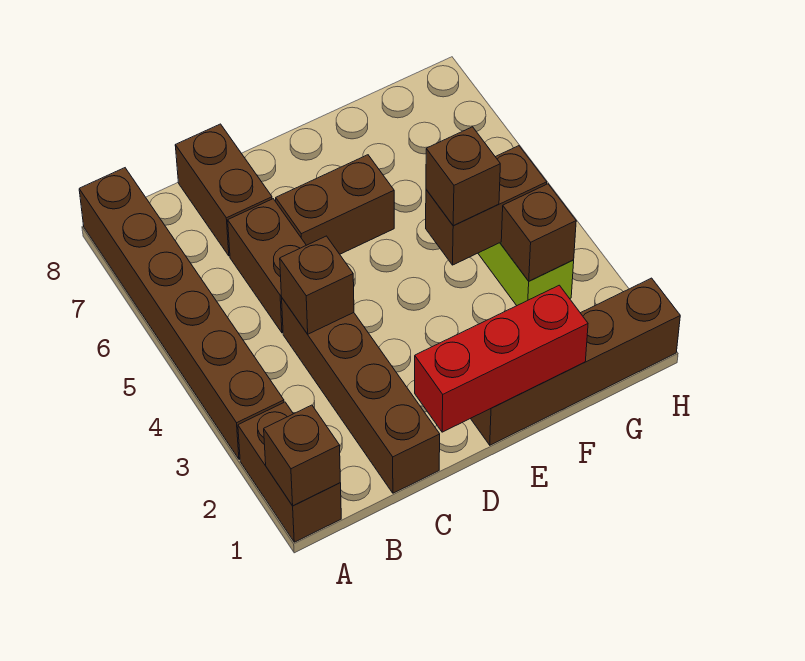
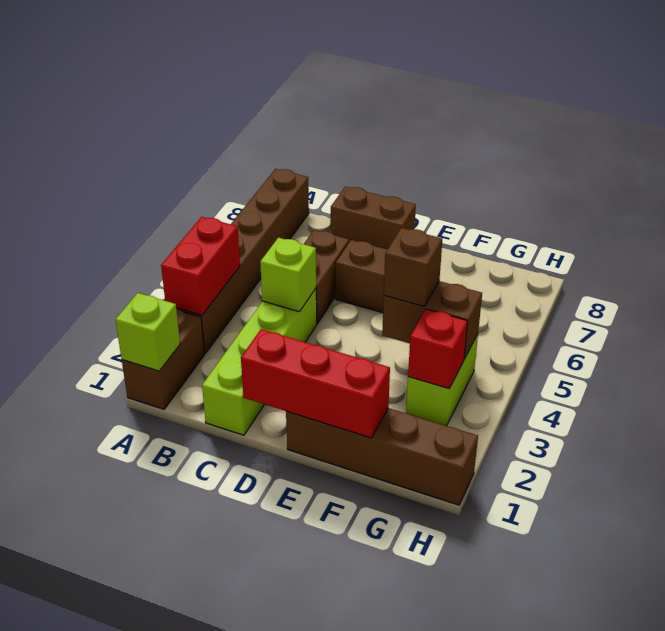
brown 1x1 brick [264,405,340,506] -> lime 1x1 brick [115,293,180,371]
none -> red 1x2 brick [161,217,240,315]
brown 1x4 brick [282,298,440,493] -> lime 1x4 brick [202,289,317,435]
brown 1x1 brick [280,236,354,334] -> lime 1x1 brick [260,238,316,312]
brown 1x2 brick [175,124,272,256] -> brown 1x2 brick turned to [331,186,416,249]
brown 1x1 brick [501,184,576,281] -> red 1x1 brick [408,309,468,388]

